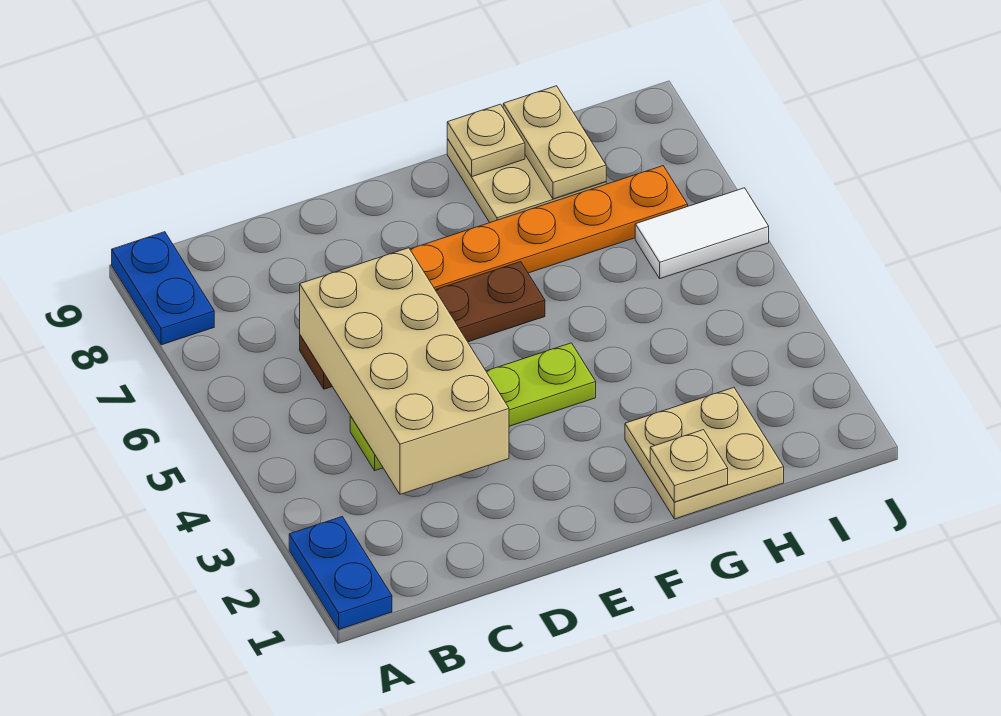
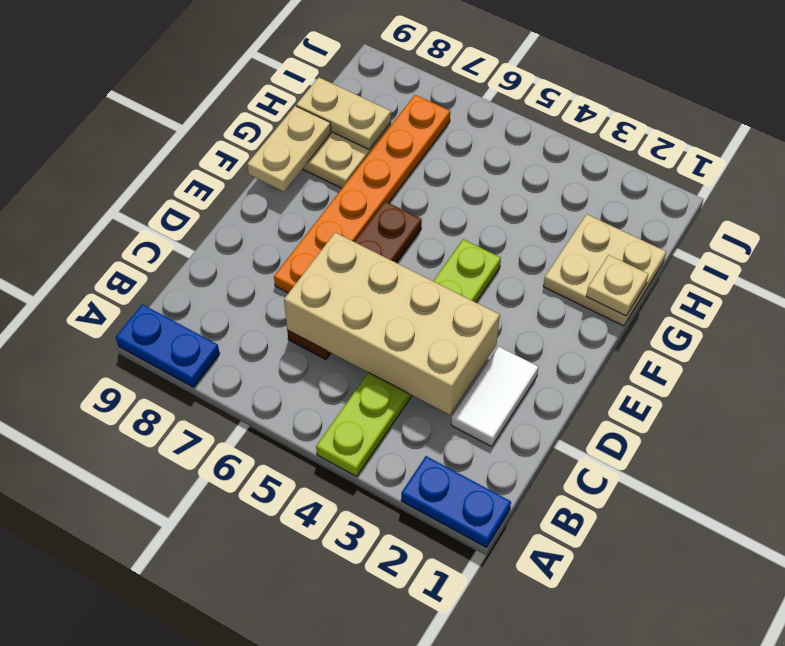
lime 1x4 plate [350,343,596,470] -> lime 1x6 plate [316,239,501,476]
tan 1x1 plate [447,104,525,177] -> tan 1x2 plate [247,106,331,192]
white 1x2 tile [635,188,769,279] -> white 1x2 tile moved to [451,346,538,447]

